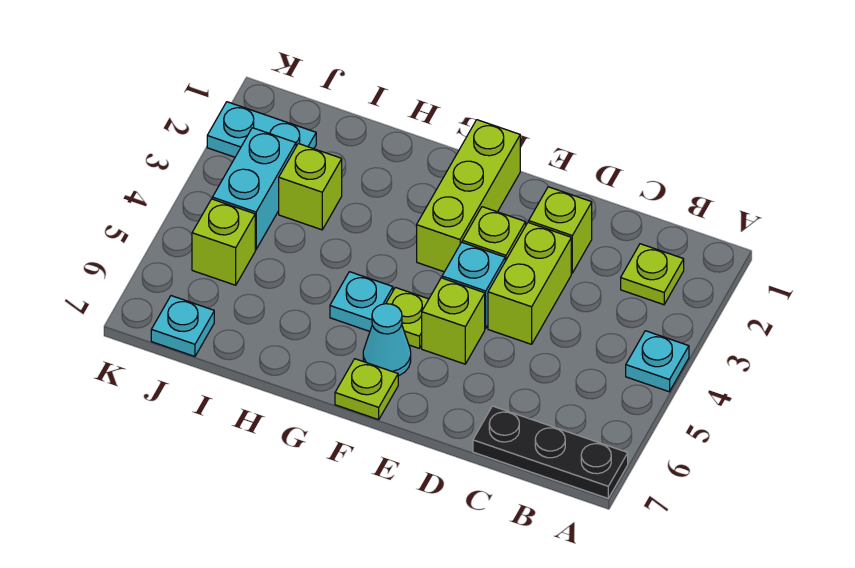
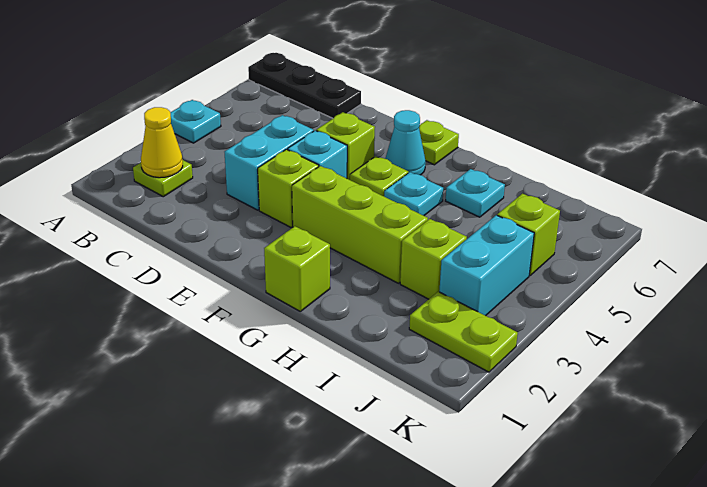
none -> yellow 1x1 cone [141,107,183,178]
lime 1x1 brick [529,187,592,273] -> lime 1x1 brick moved to [264,226,330,311]
lime 1x2 brick [488,222,571,344] -> cyan 1x2 brick [225,115,314,210]
lime 1x3 brick [417,120,520,272] -> lime 1x3 brick turned to [292,166,428,283]
cyan 1x2 plate [207,102,316,157] -> lime 1x2 plate [409,292,518,372]
cyan 1x1 plate [151,296,214,356] -> cyan 1x1 plate moved to [446,169,505,217]

